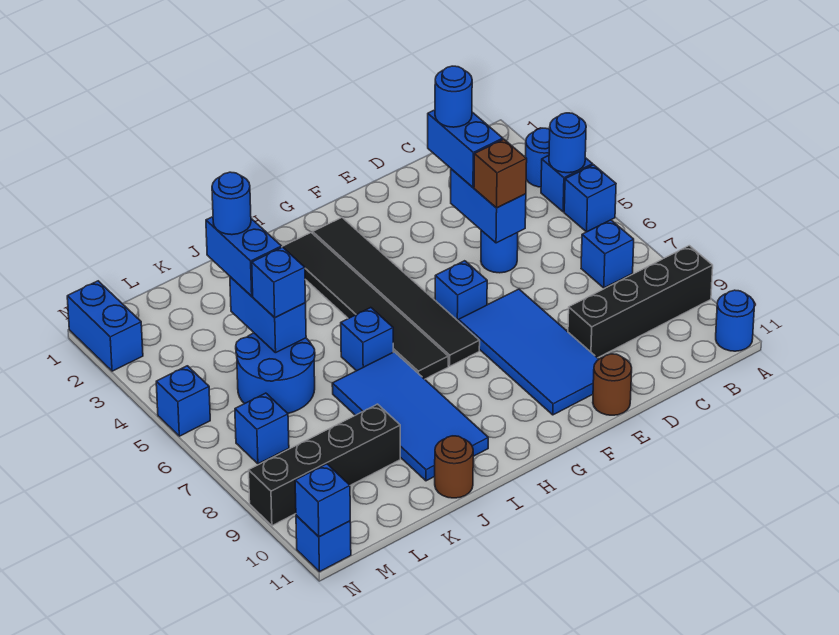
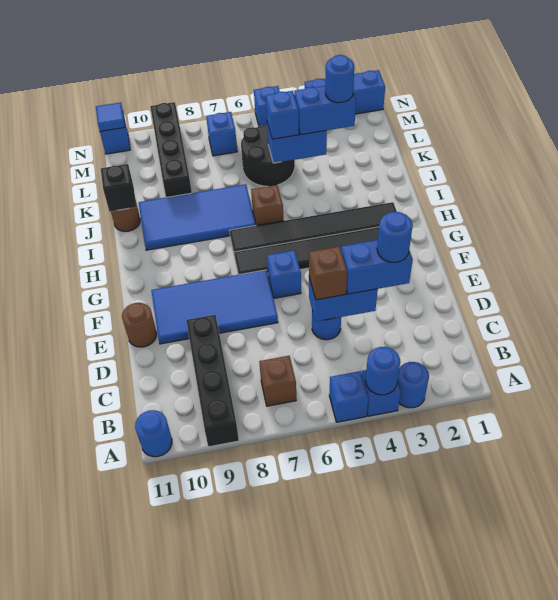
blue 1x1 brick [581,220,634,288] -> brown 1x1 brick [259,356,296,406]
blue 1x1 brick [341,308,393,371] -> brown 1x1 brick [251,185,284,225]
none -> black 1x1 brick [101,164,136,212]
blue 2x2 round brick [236,333,315,413] -> black 2x2 round brick [241,126,295,186]
blue 1x2 brick [67,281,143,371] -> blue 1x3 brick [305,70,385,114]
blue 1x1 brick [295,464,350,537] -> blue 1x1 tile [96,102,125,131]

